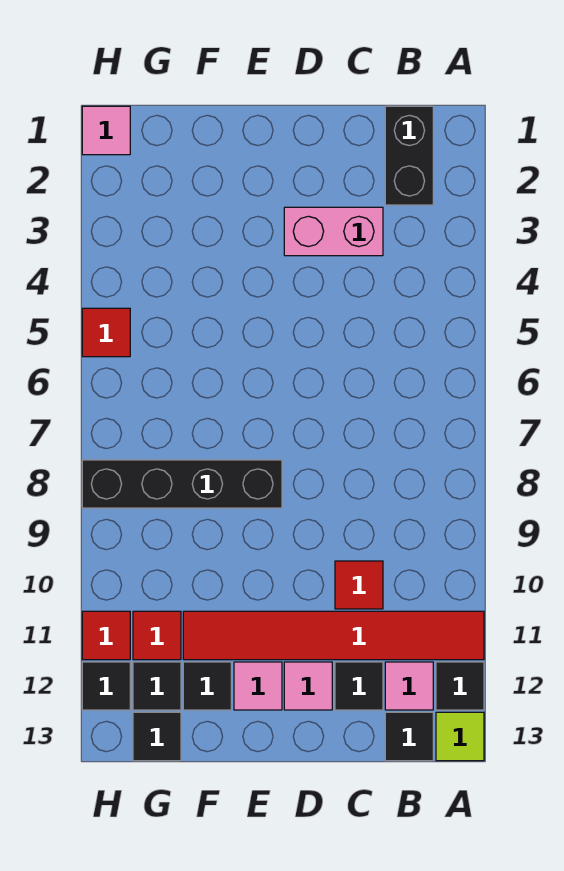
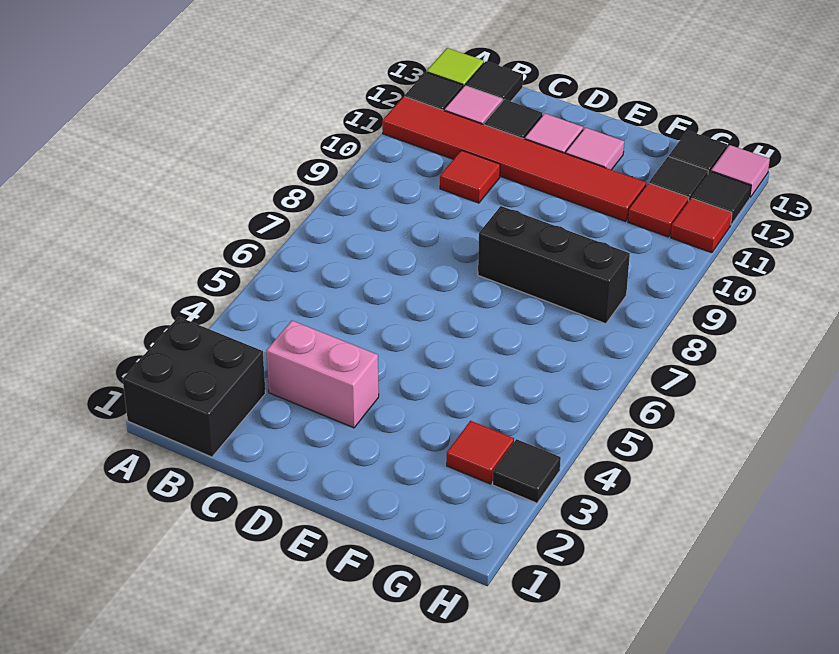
black 1x2 brick [385,106,433,205] -> black 2x2 brick [123,317,266,457]
black 1x4 brick [82,460,282,508] -> black 1x3 brick [478,206,630,324]
black 1x1 tile [183,662,231,710] -> black 1x1 tile moved to [493,439,561,503]
pink 1x1 tile [82,106,130,155] -> pink 1x1 tile moved to [711,145,770,197]
red 1x1 tile [82,308,130,357] -> red 1x1 tile moved to [447,421,514,484]

